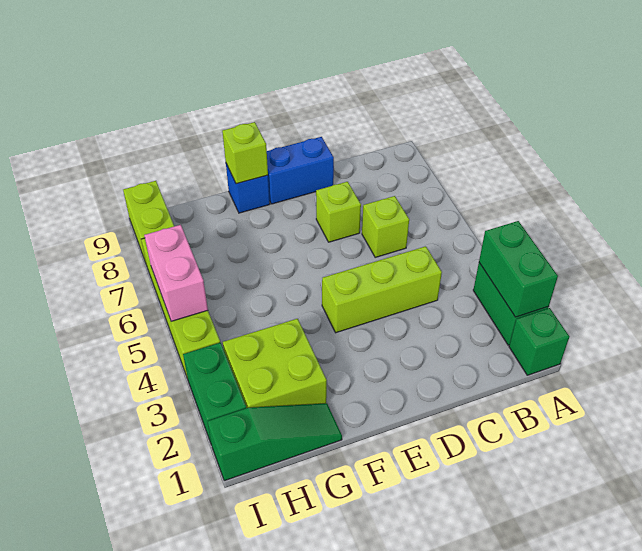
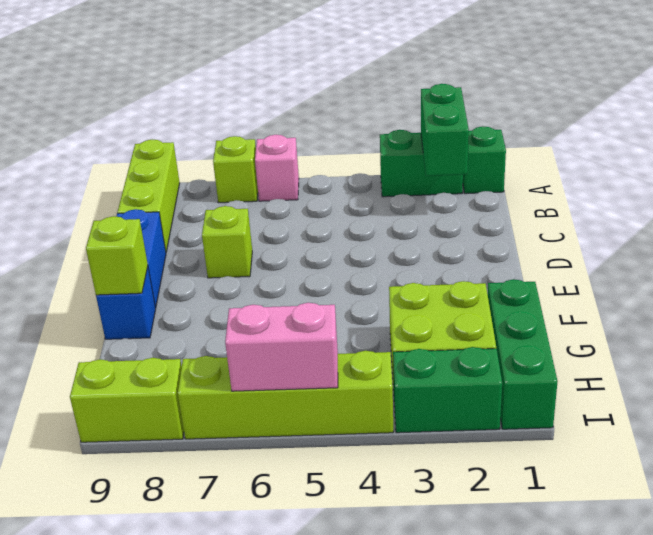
green 1x2 brick [479,221,558,317] -> green 1x2 brick turned to [421,84,469,176]
none -> pink 1x1 brick [255,135,299,201]
lime 1x3 brick [322,246,442,333] -> lime 1x3 brick moved to [117,139,180,252]
lime 1x1 brick [362,196,409,257] -> lime 1x1 brick moved to [213,136,258,203]
green 1x3 slope [207,403,342,481] -> green 1x3 brick [488,279,558,429]

